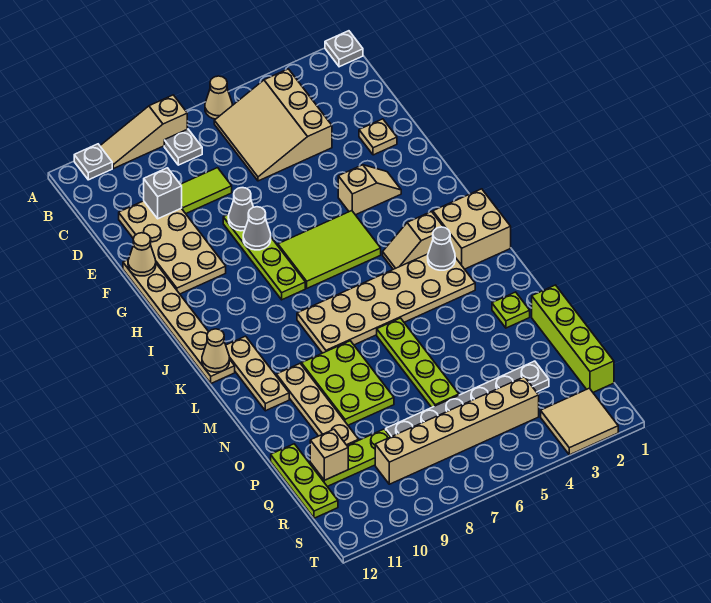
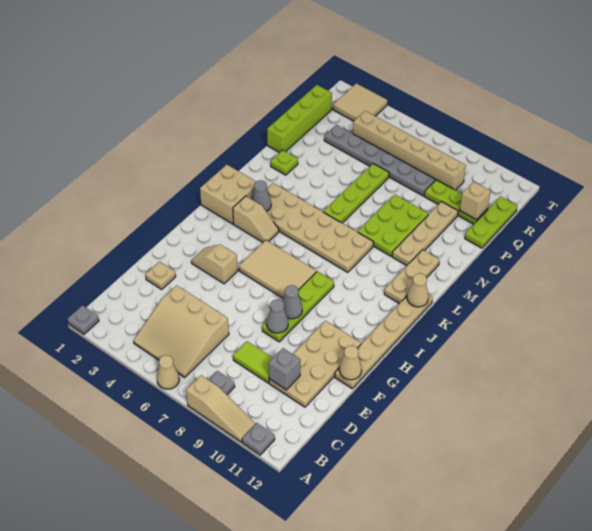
tan 3x3 slope [214,69,332,181] -> tan 3x3 slope turned to [134,285,229,377]
lime 2x3 tile [278,211,381,288] -> tan 2x3 tile [239,240,317,299]

